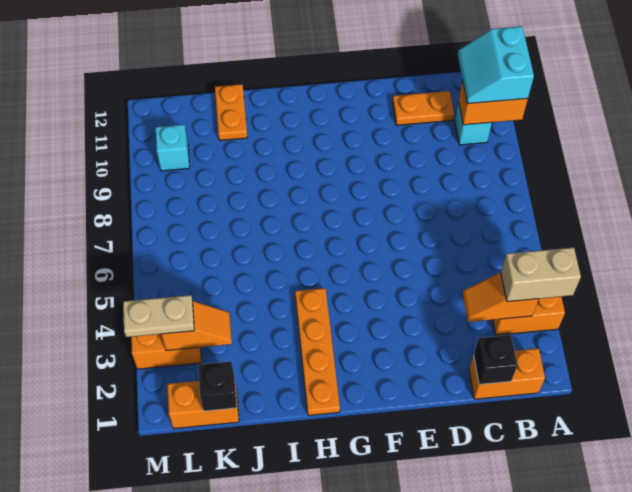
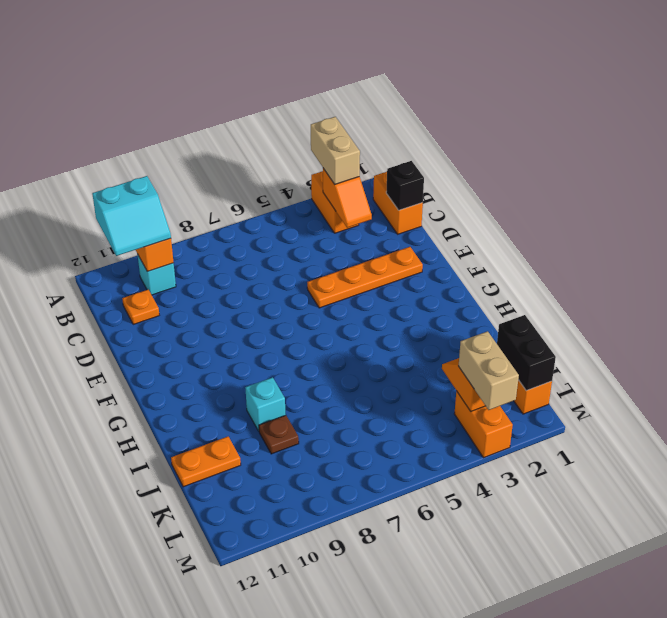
orange 1x2 plate [392,91,454,125] -> orange 1x1 plate [122,290,159,324]
orange 1x4 plate [295,288,340,415] -> orange 1x4 plate moved to [307,247,423,308]
none -> brown 1x1 plate [259,415,299,454]
black 1x1 brick [198,362,237,411] -> black 1x2 brick [497,315,556,391]
tan 1x2 plate [123,295,194,337] -> tan 1x2 brick [459,331,519,410]
cyan 1x1 brick [156,125,190,171] -> cyan 1x1 brick moved to [245,377,286,431]

